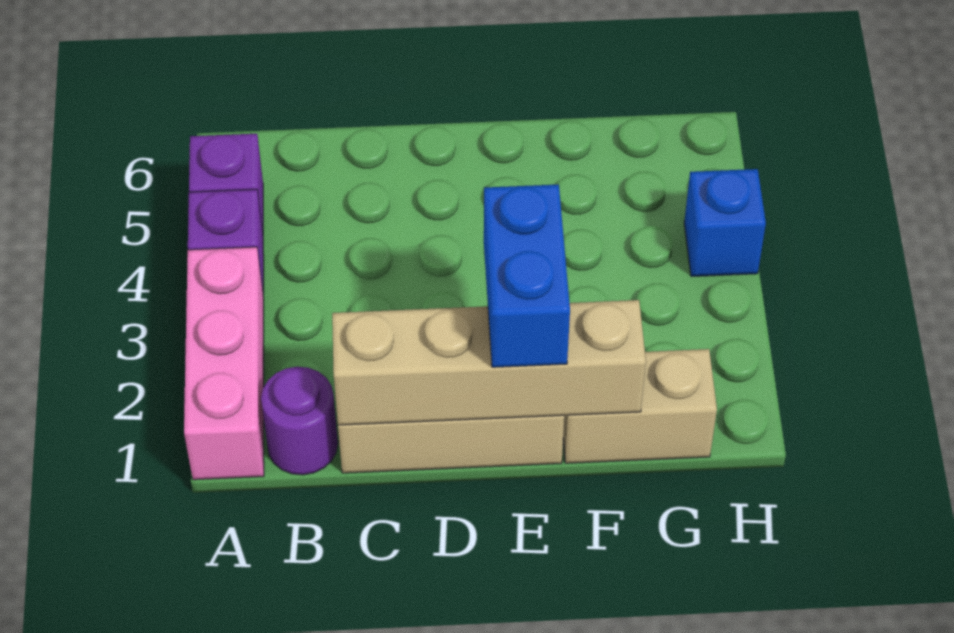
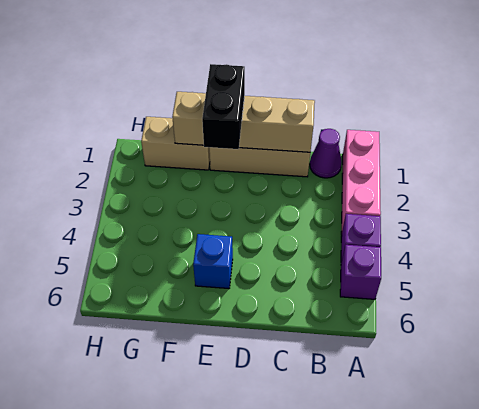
purple 1x1 round brick [261,367,338,475] -> purple 1x1 cone [310,129,342,178]
blue 1x2 brick [484,184,570,367] -> black 1x2 brick [202,64,245,149]
blue 1x1 brick [684,169,766,277] -> blue 1x1 brick moved to [193,234,233,289]

